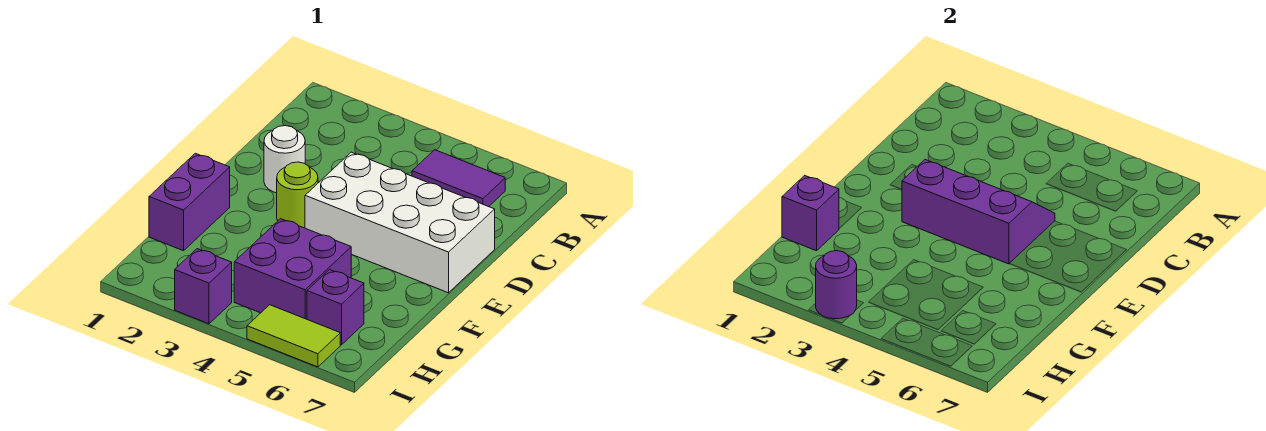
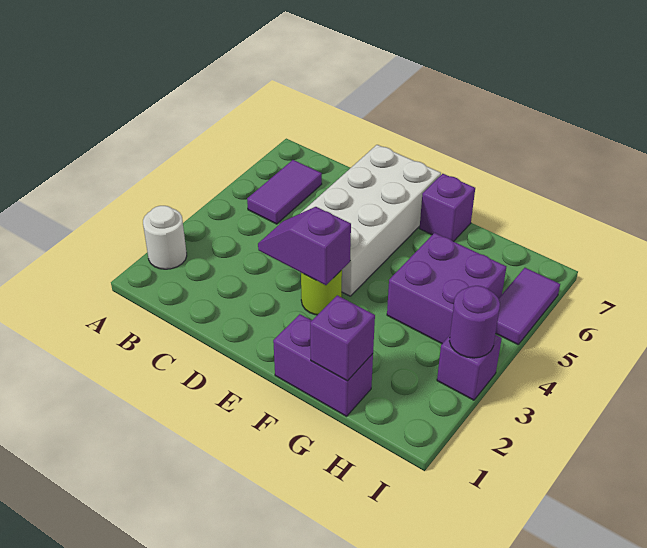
white 1x1 round brick [264,126,305,193] -> white 1x1 round brick moved to [143,206,187,269]
purple 2x3 slope [902,160,1055,264] -> purple 1x2 slope [258,207,351,285]
purple 1x1 brick [307,270,364,345] -> purple 1x1 brick moved to [420,174,475,242]
lime 1x2 tile [247,305,340,367] -> purple 1x2 tile [496,268,560,344]

